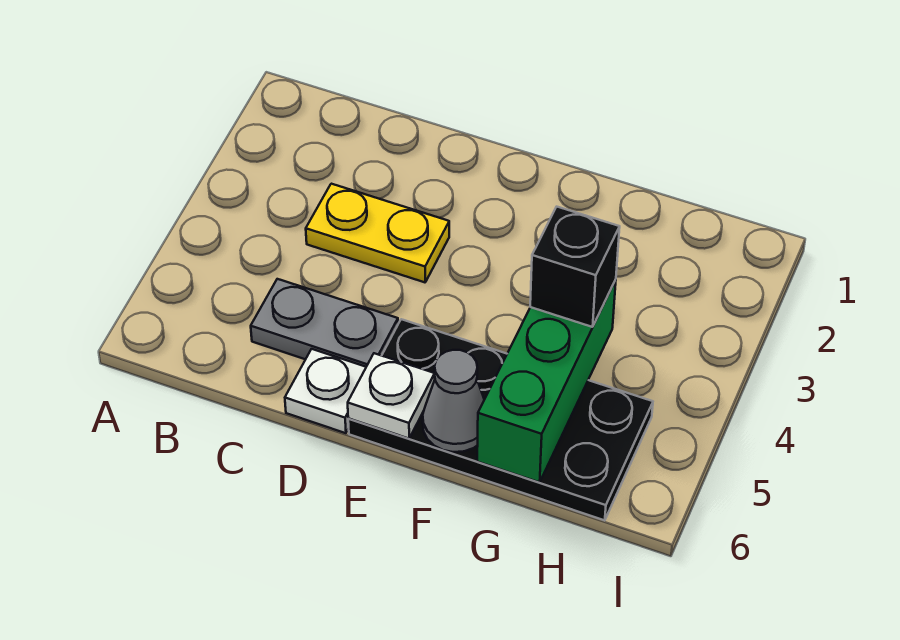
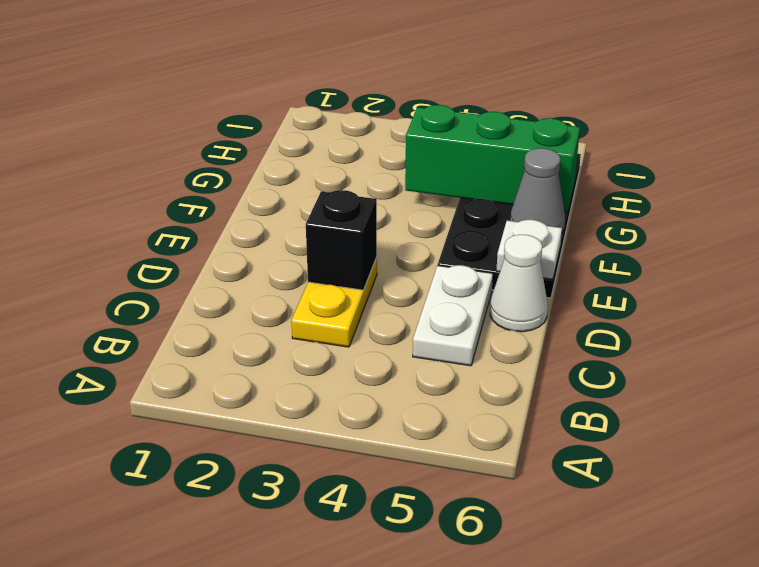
grey 1x2 plate [251,279,398,367] -> white 1x2 plate [413,265,493,366]
white 1x1 plate [285,349,366,433] -> white 1x1 cone [490,235,548,332]
black 1x1 brick [530,207,620,327] -> black 1x1 brick moved to [306,190,377,290]

